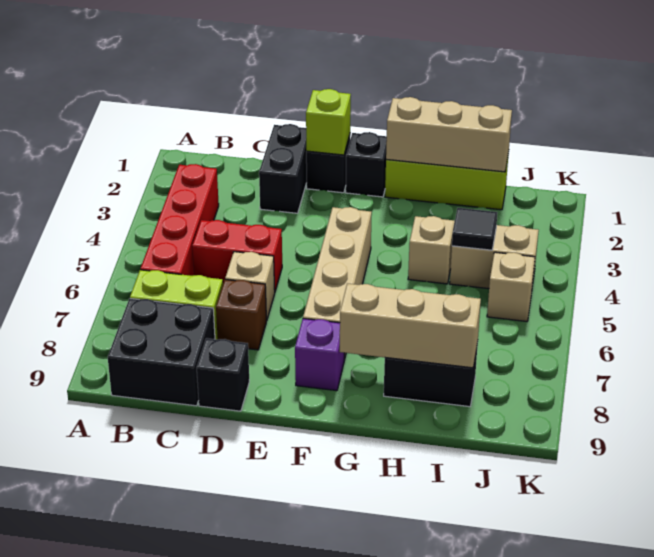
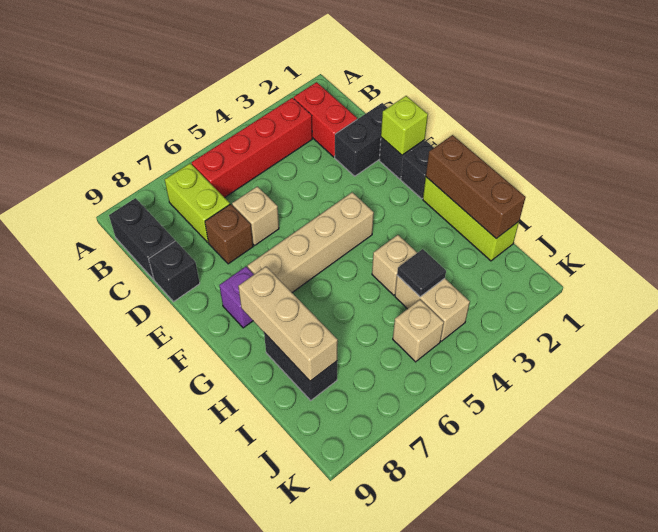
black 2x2 brick [108,298,215,406] -> black 1x2 brick [109,198,175,279]
red 1x2 brick [192,220,282,291] -> red 1x2 brick moved to [294,82,357,157]
tan 1x3 brick [386,97,512,172] -> brown 1x3 brick [426,135,526,239]

